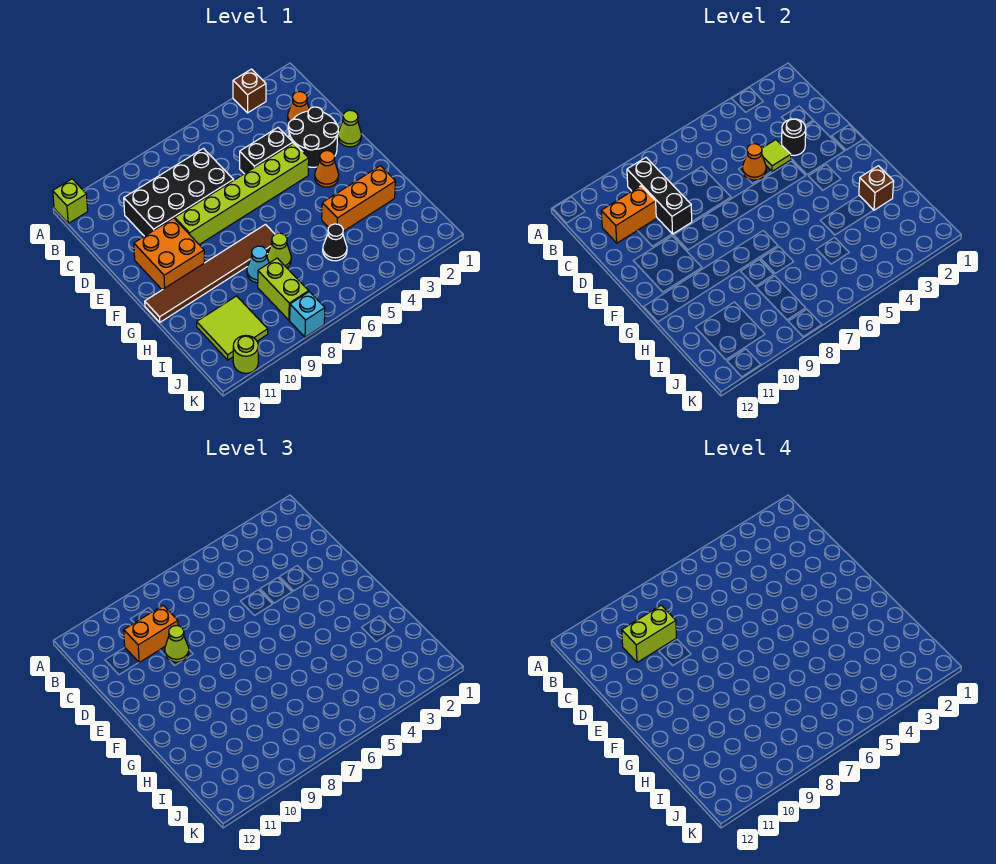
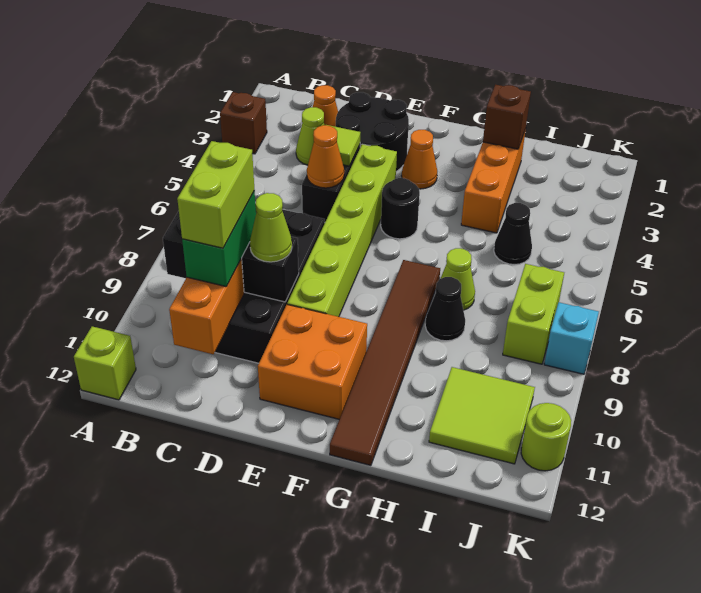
orange 1x2 brick [124,605,178,663] -> green 1x2 brick [182,191,256,286]
black 1x1 round brick [782,119,806,155] -> black 1x1 round brick moved to [381,178,420,239]
lime 1x1 cone [338,110,362,147] -> lime 1x1 cone moved to [296,107,324,165]
cyan 1x1 cone [247,246,269,283] -> black 1x1 cone [425,277,465,341]
lime 1x2 brick [258,258,309,320] -> lime 1x2 brick turned to [503,264,564,364]

